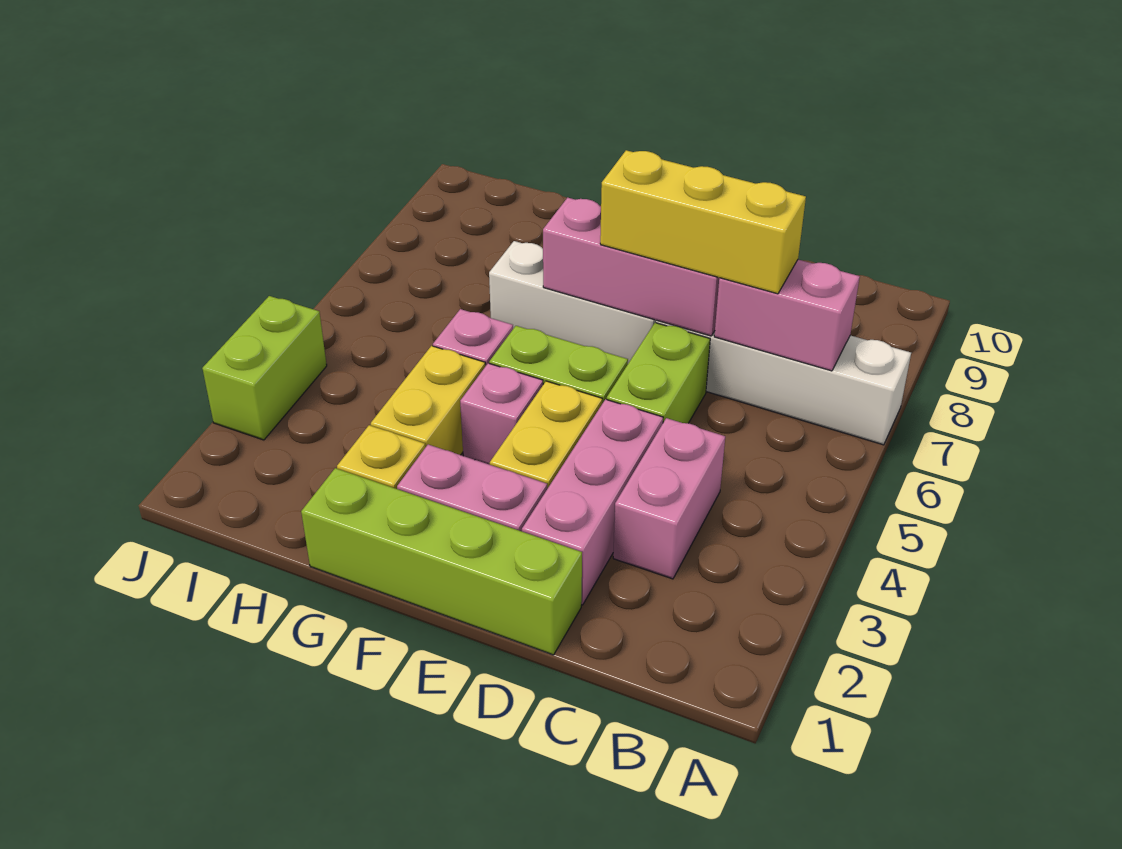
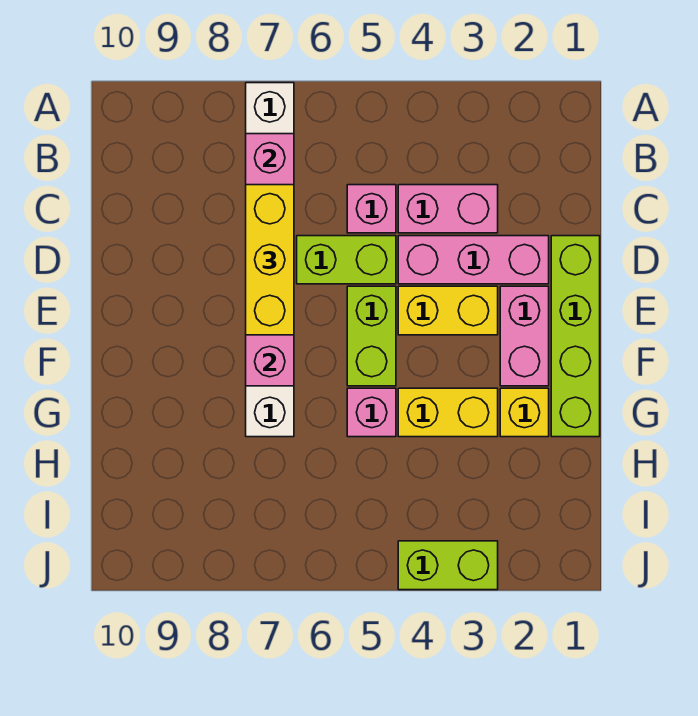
pink 1x1 brick [460,363,543,465] -> pink 1x1 brick moved to [347,185,396,233]

